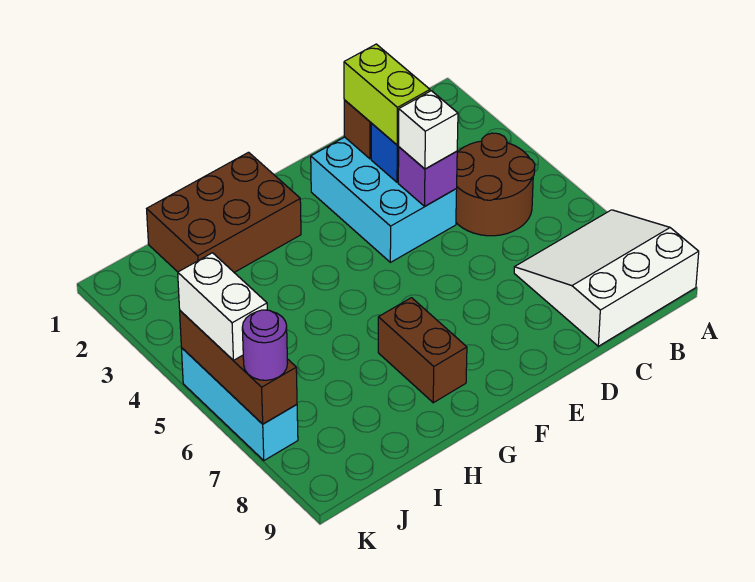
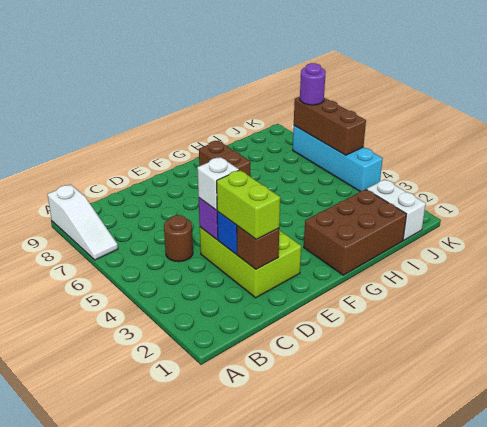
white 3x3 slope [514,210,699,346] -> white 1x3 slope [47,184,118,260]
brown 2x2 round brick [456,133,535,236] -> brown 1x1 round brick [164,215,193,262]
cyan 2x3 brick [311,137,457,262] -> lime 2x3 brick [200,227,301,298]
cyan 1x3 brick [181,348,298,460] -> cyan 1x4 brick [293,126,383,191]
white 1x2 brick [178,253,267,360] -> white 1x2 brick moved to [366,179,426,240]

